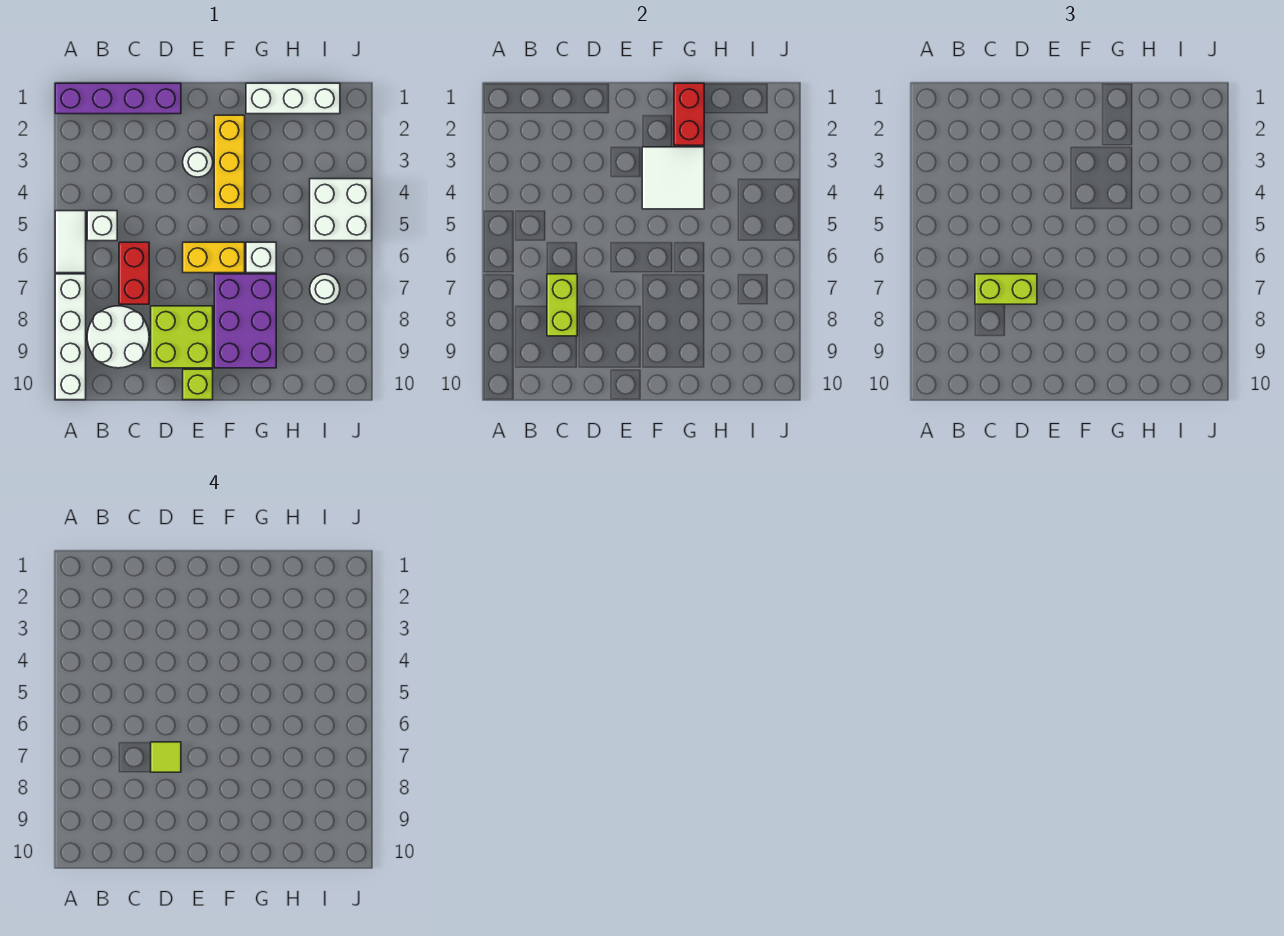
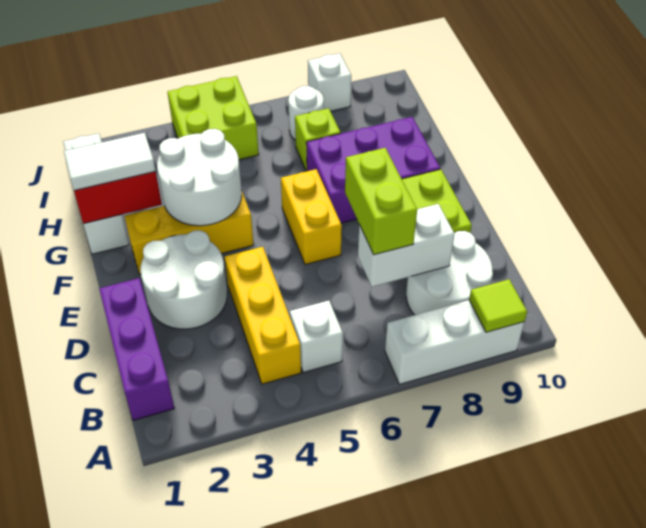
purple 1x4 brick [55,83,181,114] -> purple 1x3 brick [99,278,174,420]
white 1x2 tile [55,211,86,273] -> white 1x2 tile moved to [64,133,156,191]
white 1x4 brick [55,274,86,400] -> white 1x3 brick [385,300,524,384]
none -> yellow 1x3 brick [225,247,301,384]
red 1x2 brick [119,242,149,304] -> none
lime 1x2 brick [547,274,577,336] -> white 1x2 brick [358,204,455,287]
lime 1x1 tile [151,742,181,772] -> lime 1x1 tile moved to [469,279,527,332]
white 1x1 round brick [183,147,213,177] -> white 2x2 round brick [141,230,227,329]
lime 1x1 brick [183,369,213,400] -> lime 1x1 brick moved to [295,108,341,171]
white 2x2 tile [642,147,704,209] -> white 2x2 round brick [157,129,242,226]
white 1x1 brick [246,242,276,273] -> white 1x1 brick moved to [308,53,351,111]
white 2x2 brick [310,179,372,241] -> lime 2x2 brick [168,76,259,160]

